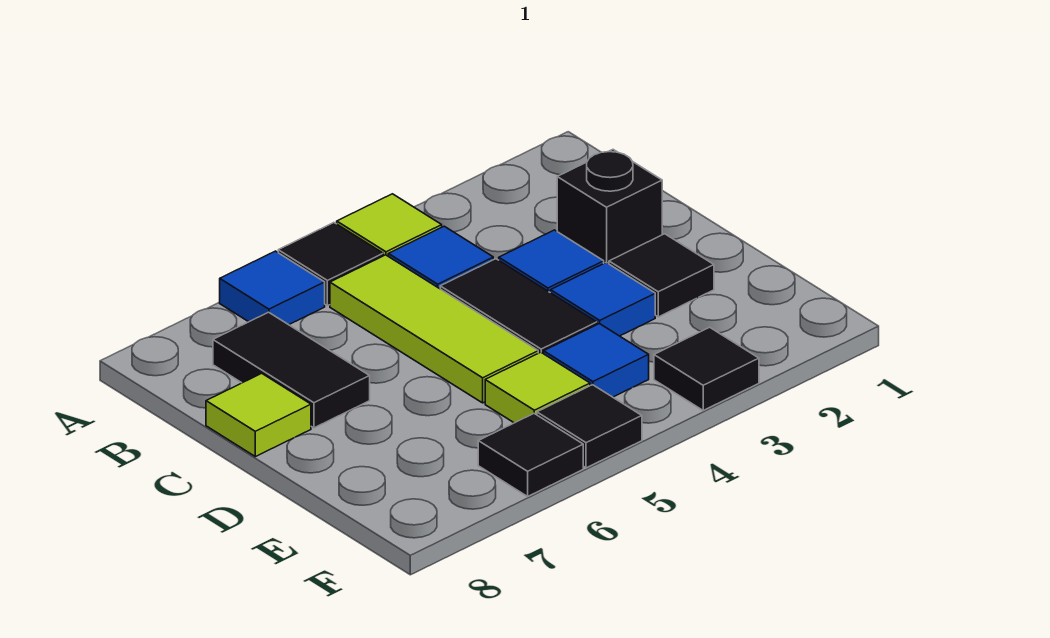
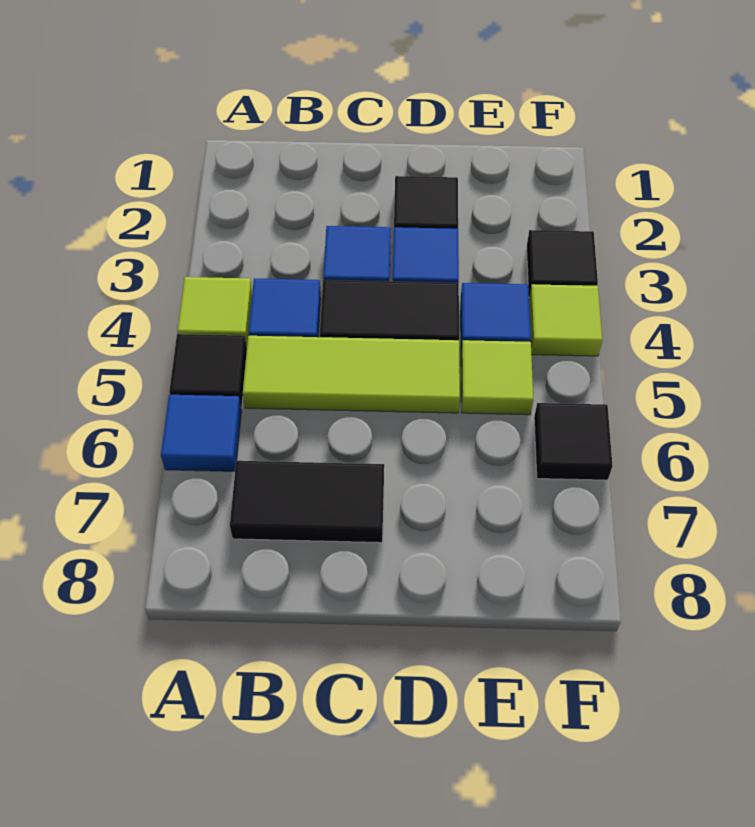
black 1x1 brick [557,150,662,264] -> none
lime 1x1 tile [206,373,311,457] -> lime 1x1 tile moved to [529,284,602,356]
black 1x1 tile [537,385,642,468] -> none

